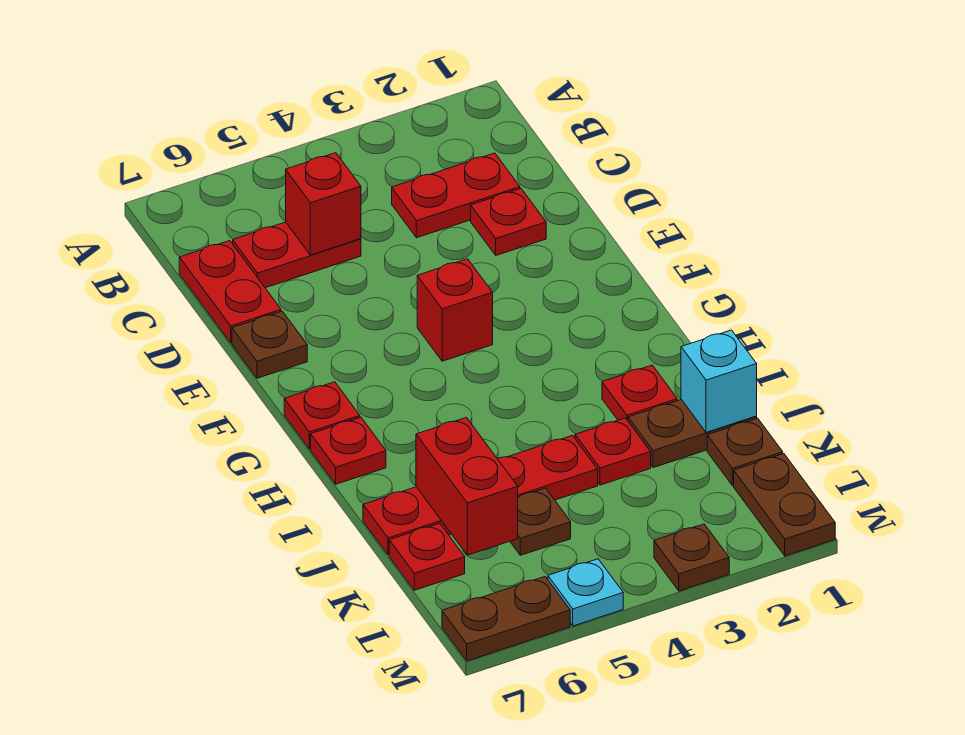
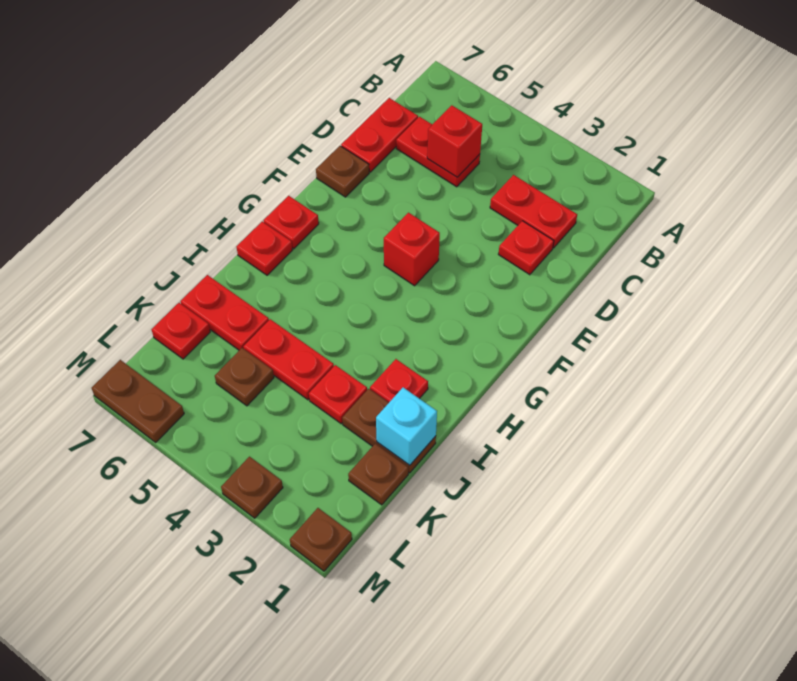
red 1x2 brick [416,418,518,555] -> none
brown 1x2 plate [734,454,835,556] -> brown 1x1 plate [290,508,352,571]
cyan 1x1 plate [548,559,623,626] -> none

